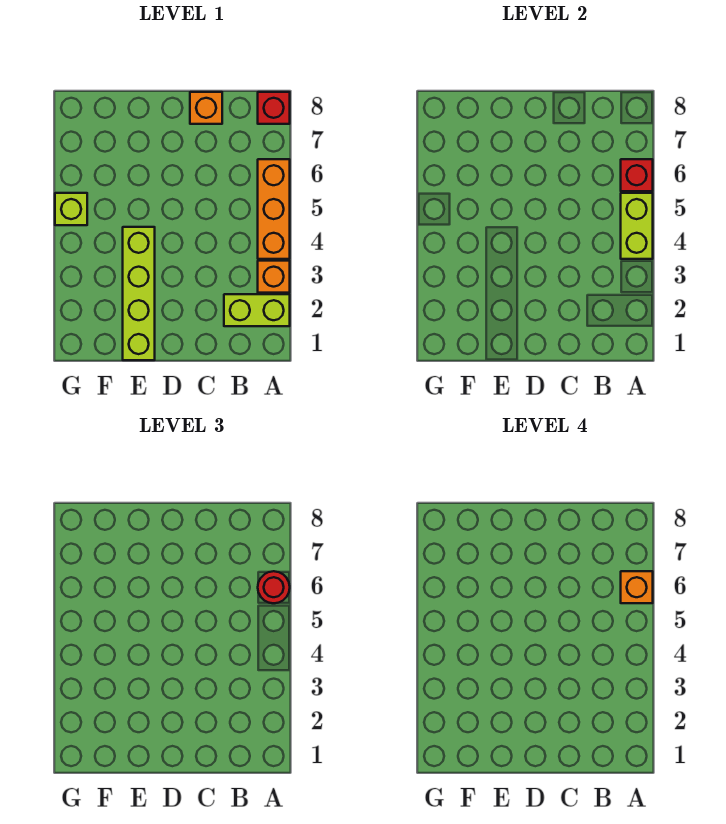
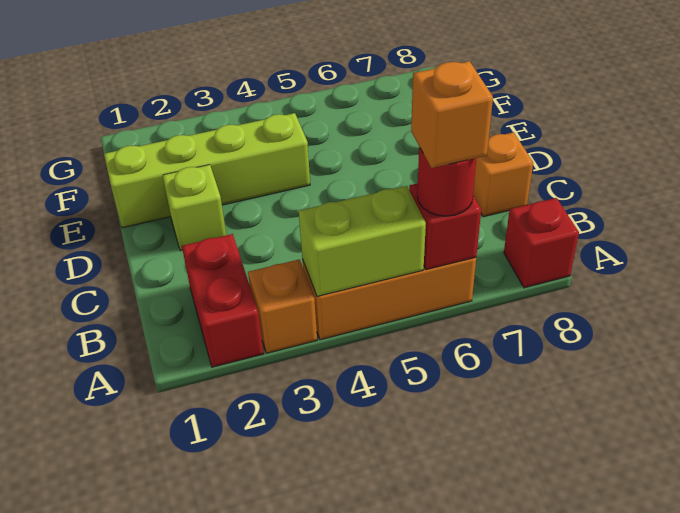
lime 1x2 brick [224,294,290,326] -> red 1x2 brick [182,234,264,367]
lime 1x1 brick [55,193,87,225] -> lime 1x1 brick moved to [162,165,226,251]

